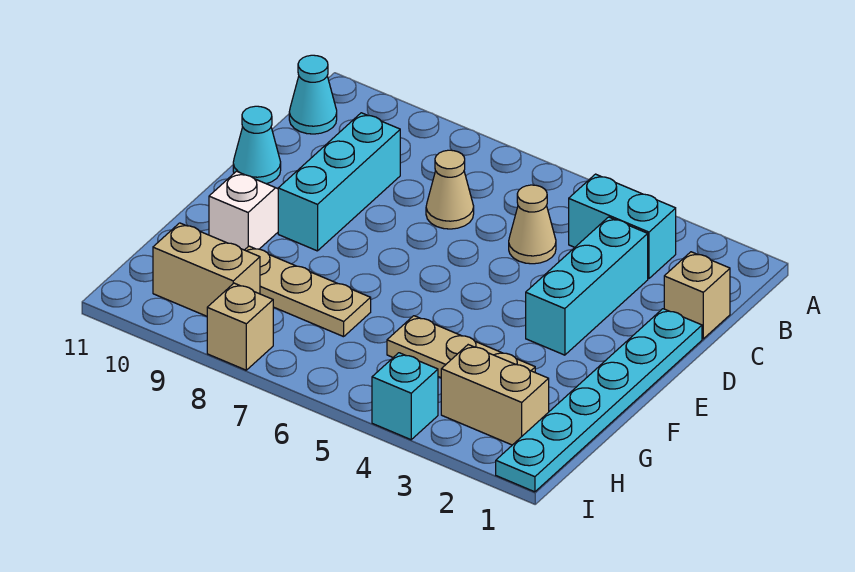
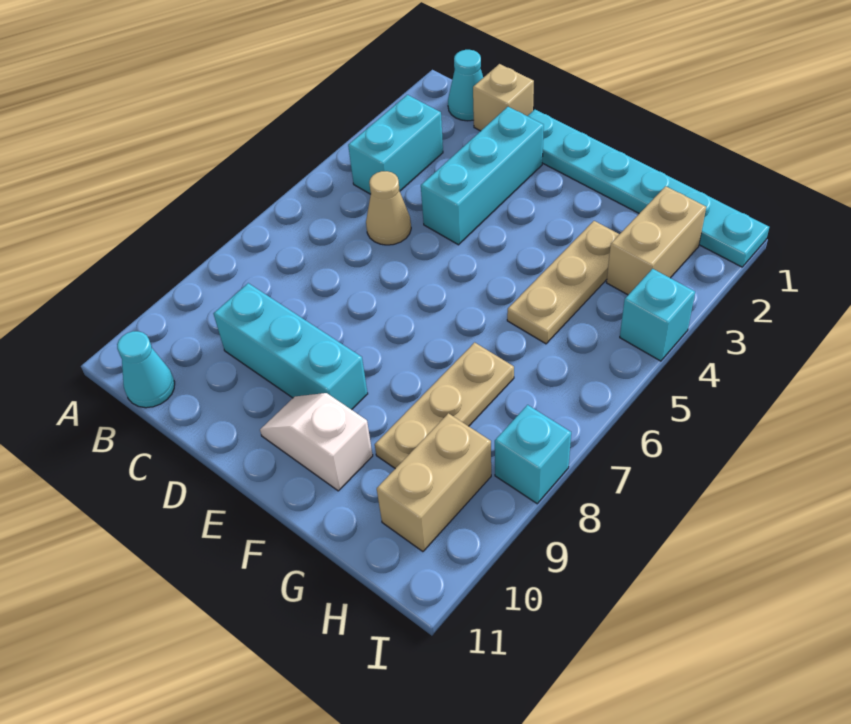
cyan 1x3 brick [526,217,648,355] -> cyan 1x3 brick turned to [421,107,544,245]
tan 1x1 cone [426,150,474,229] -> none
cyan 1x1 cone [233,106,281,184] -> cyan 1x1 cone moved to [448,50,483,121]
tan 1x1 brick [207,283,273,370] -> cyan 1x1 brick [495,405,571,504]

